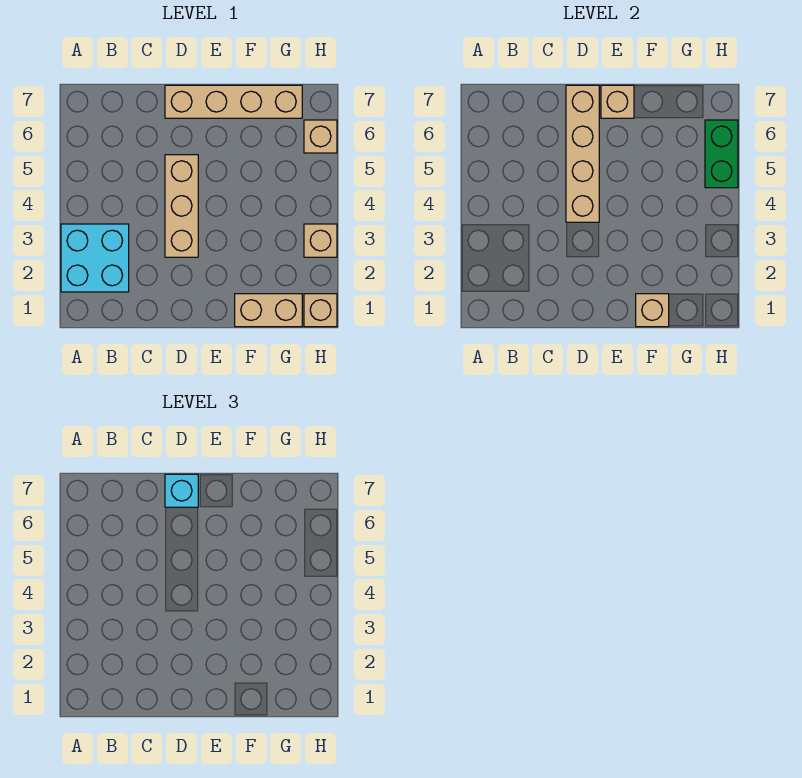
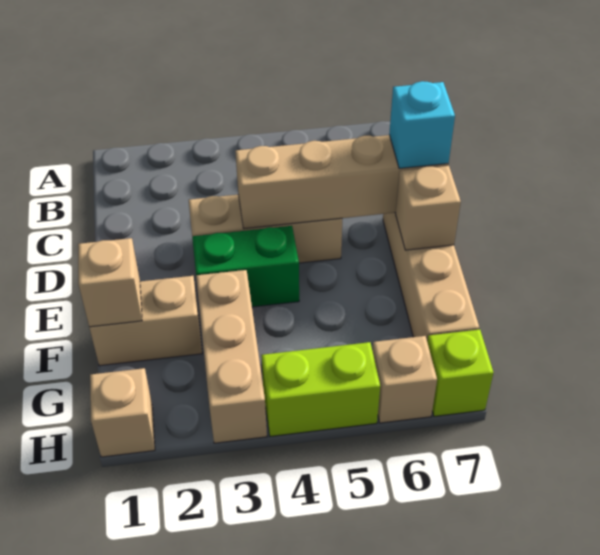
cyan 2x2 brick [61,224,129,292] -> none
tan 1x2 brick [235,294,302,327] -> tan 1x2 brick turned to [89,276,202,366]
tan 1x1 brick [304,224,337,257] -> tan 1x3 brick [196,270,267,443]
none -> lime 1x2 brick [261,342,380,436]
green 1x2 brick [705,120,738,188] -> green 1x2 brick moved to [192,226,299,307]
none -> lime 1x1 brick [427,330,493,416]

